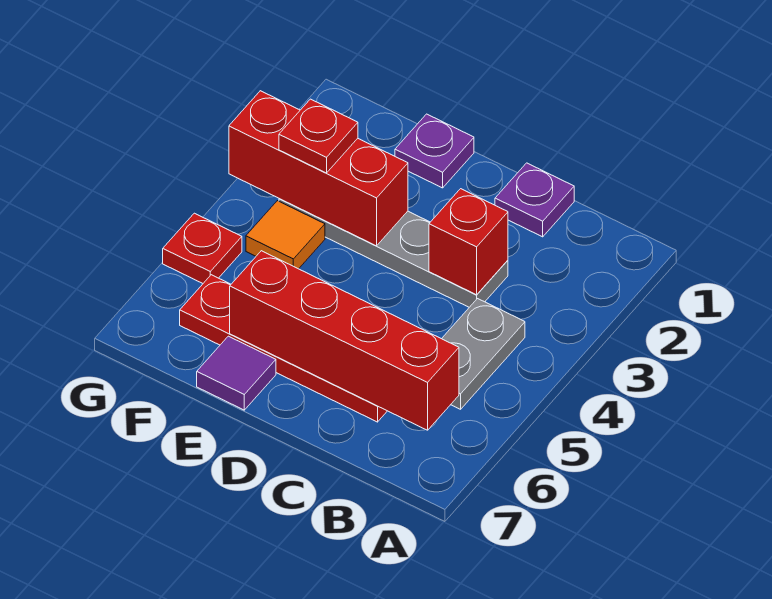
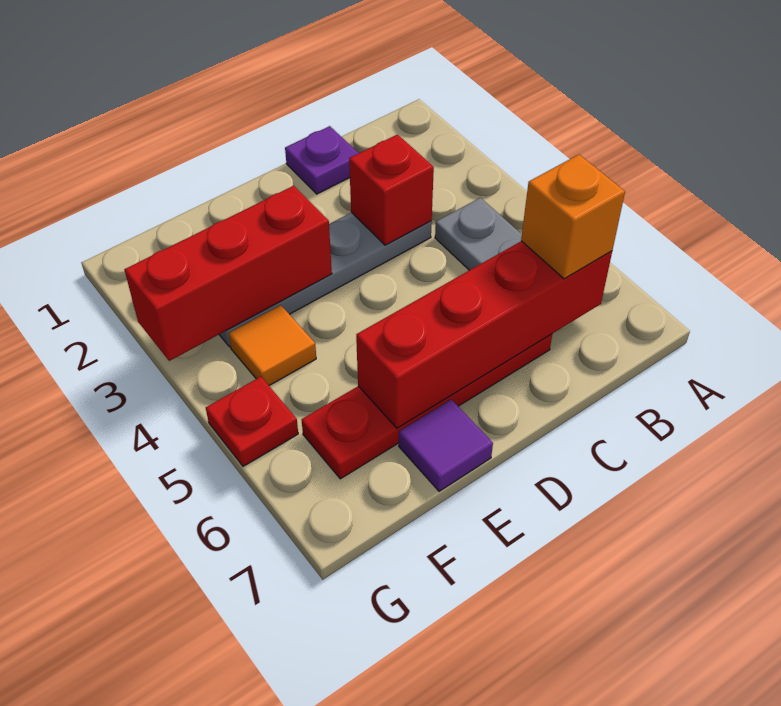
none -> orange 1x1 brick [521,155,625,279]
purple 1x1 plate [395,114,474,188] -> none
red 1x1 plate [279,99,358,173] -> none

